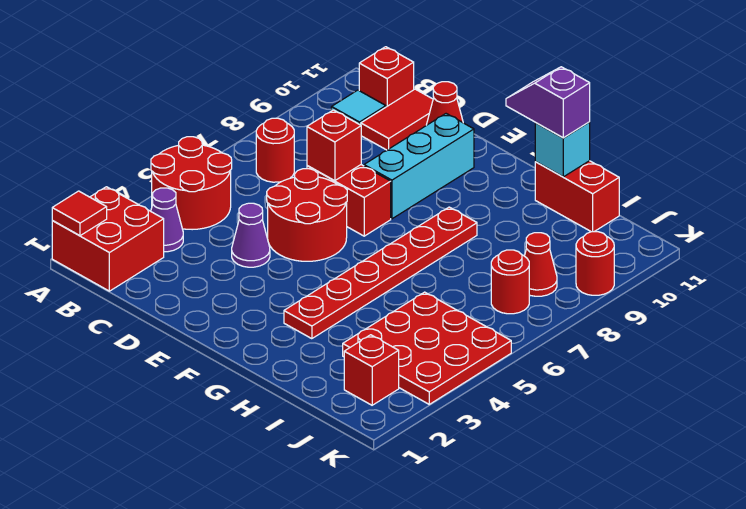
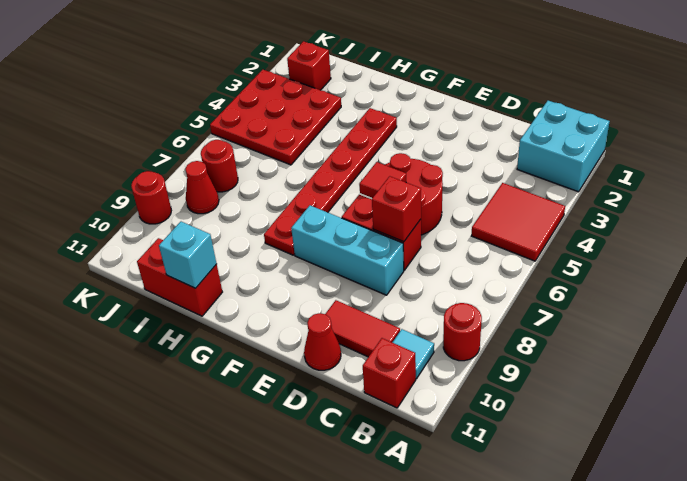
red 2x2 brick [52,187,164,291] -> cyan 2x2 brick [517,101,610,192]
red 1x1 tile [52,191,107,236] -> red 1x1 tile moved to [359,162,406,198]
red 2x2 round brick [151,137,232,230] -> red 2x2 tile [472,183,565,261]
purple 1x1 cone [151,188,183,252] -> none
red 1x1 round brick [256,118,294,182] -> red 1x1 round brick moved to [443,303,482,361]
red 1x2 tile [361,89,433,150] -> red 1x2 tile turned to [326,300,400,357]
purple 1x1 cone [232,203,270,267] -> none
cyan 1x3 brick [364,114,474,219] -> cyan 1x3 brick turned to [291,205,404,295]
purple 1x2 slope [506,67,590,138] -> none

